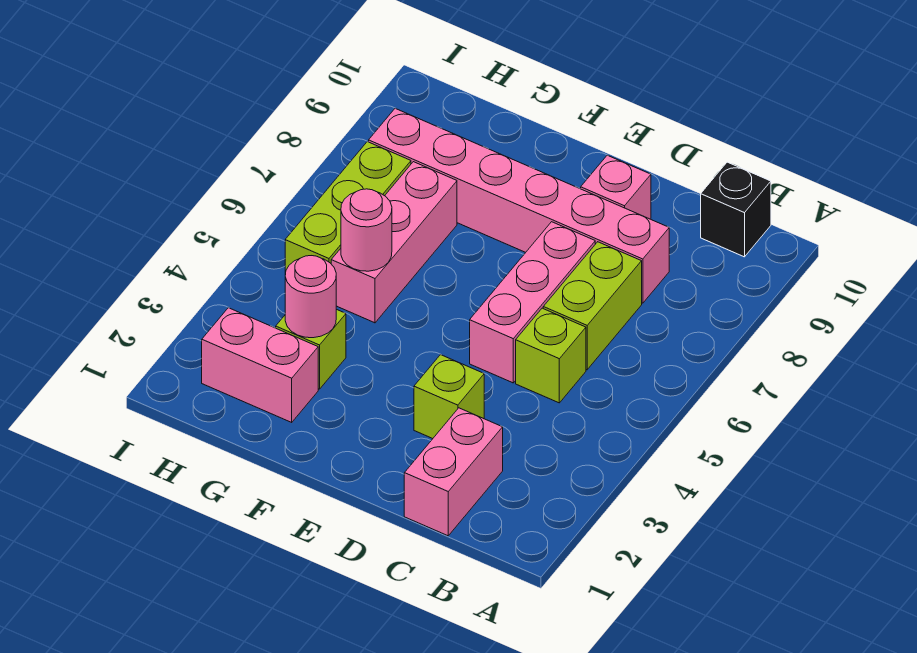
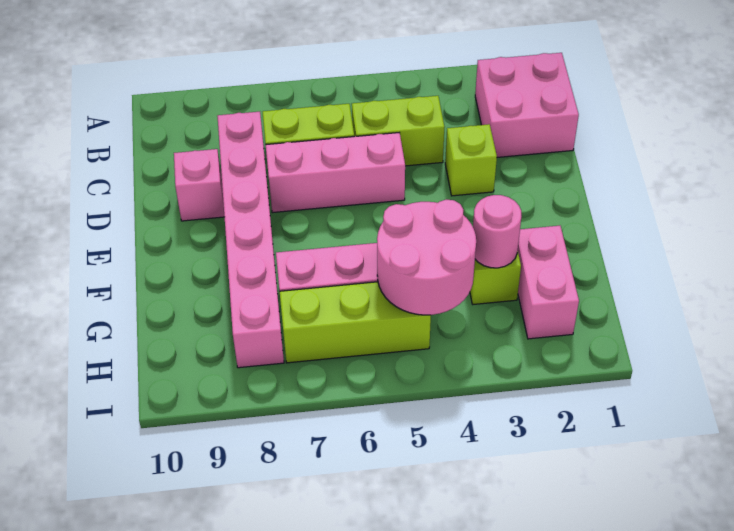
black 1x1 brick [701,162,771,257] -> none
pink 1x2 brick [404,408,503,536] -> pink 2x2 brick [475,53,579,157]
lime 1x1 brick [516,308,586,403] -> lime 1x2 brick [352,96,444,166]
pink 1x1 round brick [341,189,392,271] -> pink 2x2 round brick [377,200,476,315]

